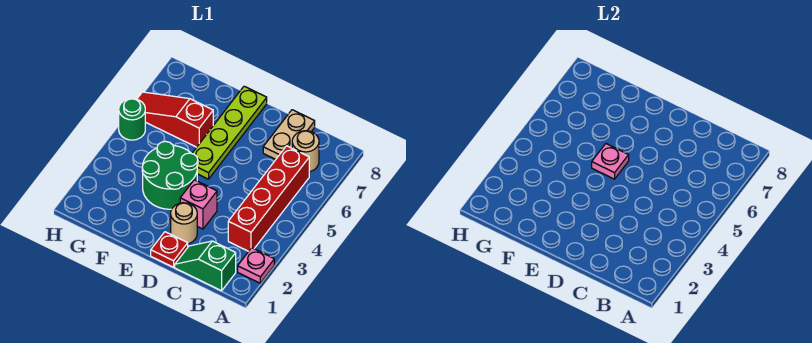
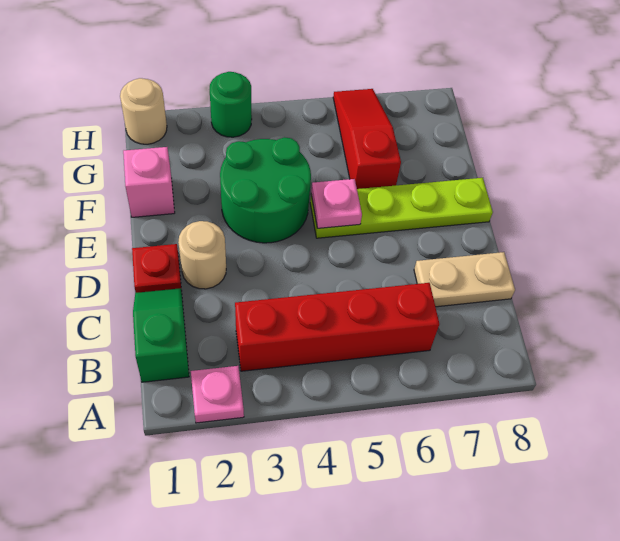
tan 1x1 round brick [292,131,319,172] -> tan 1x1 round brick moved to [120,78,167,144]
pink 1x1 brick [180,180,217,229] -> pink 1x1 brick moved to [123,147,175,217]
green 1x1 round brick [119,99,145,140] -> green 1x1 round brick moved to [210,72,252,137]

